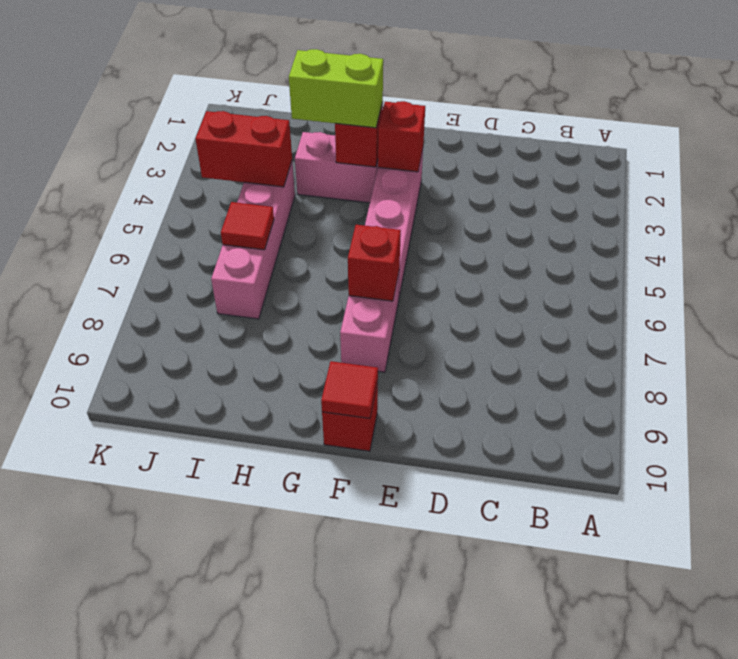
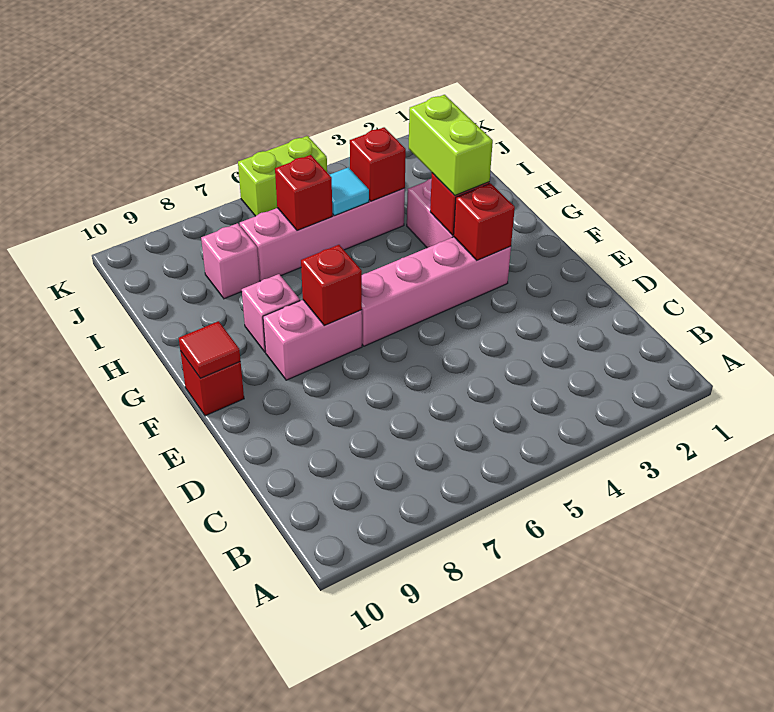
none -> pink 1x1 brick [242,274,300,352]
red 1x2 brick [196,111,292,187] -> red 1x1 brick [350,127,406,201]
none -> cyan 1x1 tile [330,167,369,216]
red 1x1 tile [221,202,274,250] -> red 1x1 brick [275,155,332,230]
none -> pink 1x1 brick [201,223,260,299]
none -> lime 1x2 brick [238,136,327,216]

